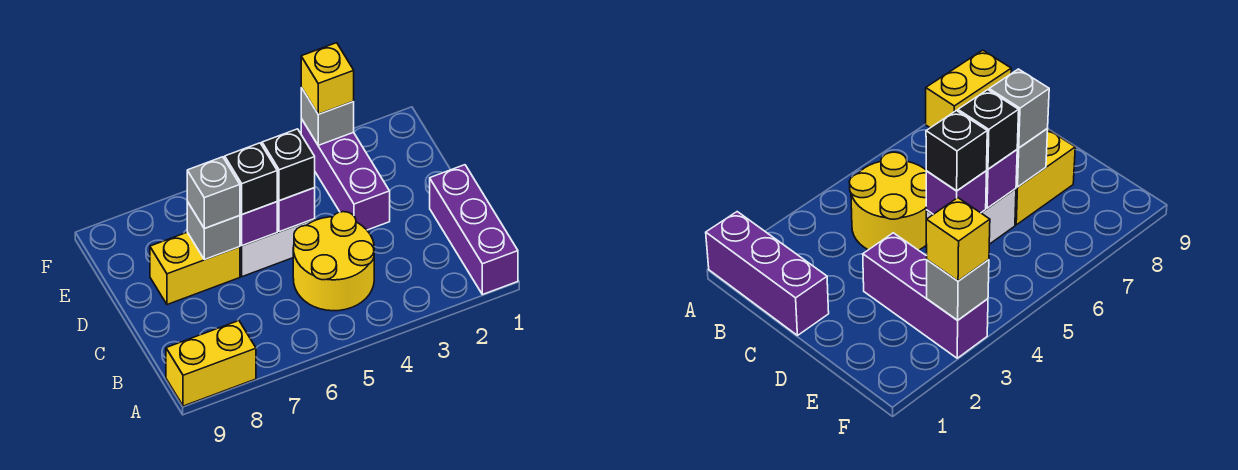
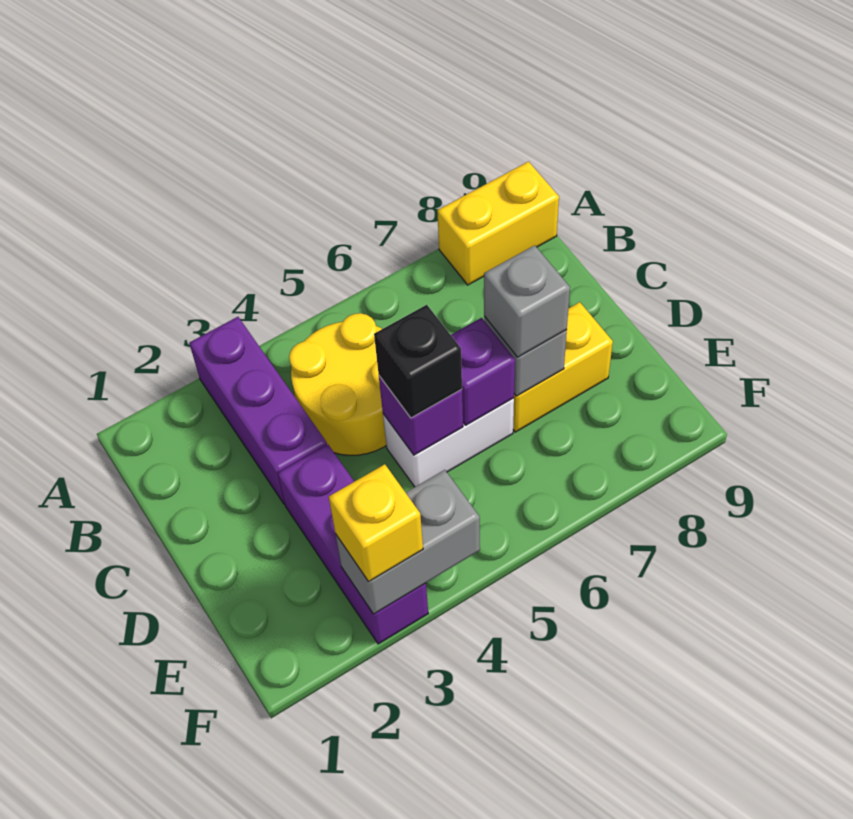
purple 1x3 brick [430,165,518,295] -> purple 1x3 brick moved to [190,317,327,504]
black 1x1 brick [225,143,278,214] -> none
grey 1x1 brick [301,88,354,145] -> grey 1x2 brick [335,470,480,614]

